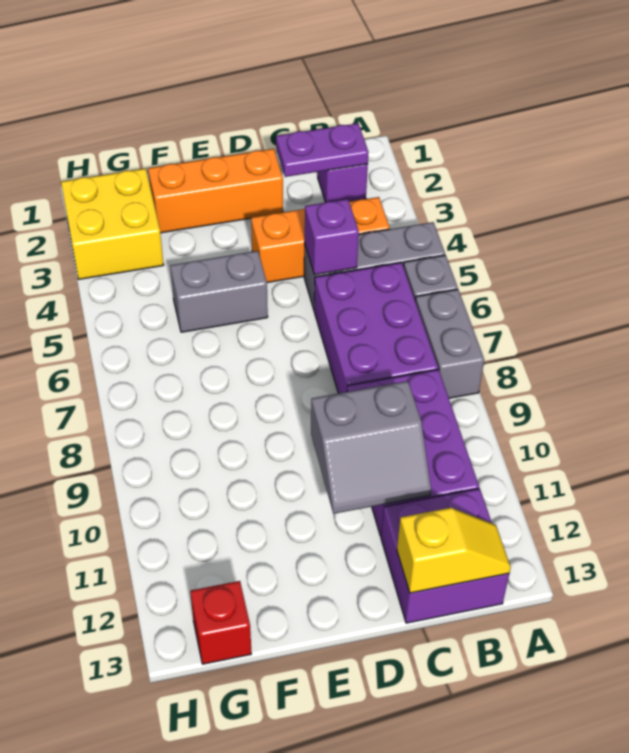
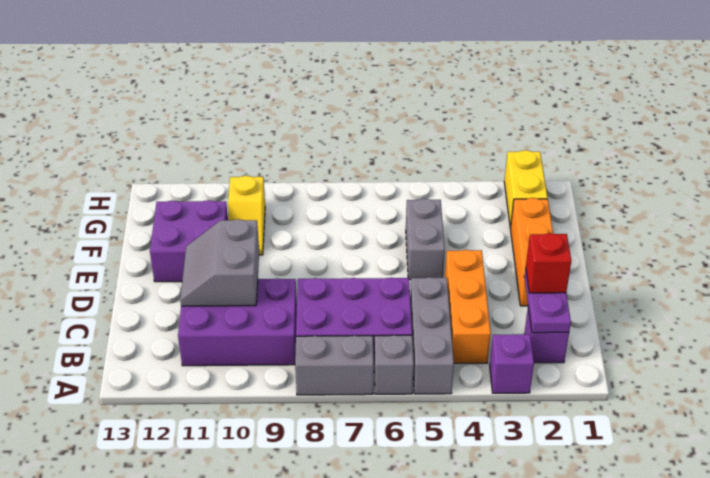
purple 2x2 brick [381,489,509,623] -> purple 2x2 brick moved to [150,200,228,282]
yellow 1x2 slope [397,508,511,593] -> yellow 1x2 slope moved to [228,176,265,255]
purple 1x1 brick [305,199,359,275] -> purple 1x1 brick moved to [490,334,534,393]
yellow 2x2 brick [61,168,164,279] -> yellow 1x2 brick [504,150,548,228]
red 1x1 brick [190,581,251,664] -> red 1x1 brick moved to [526,233,571,293]

